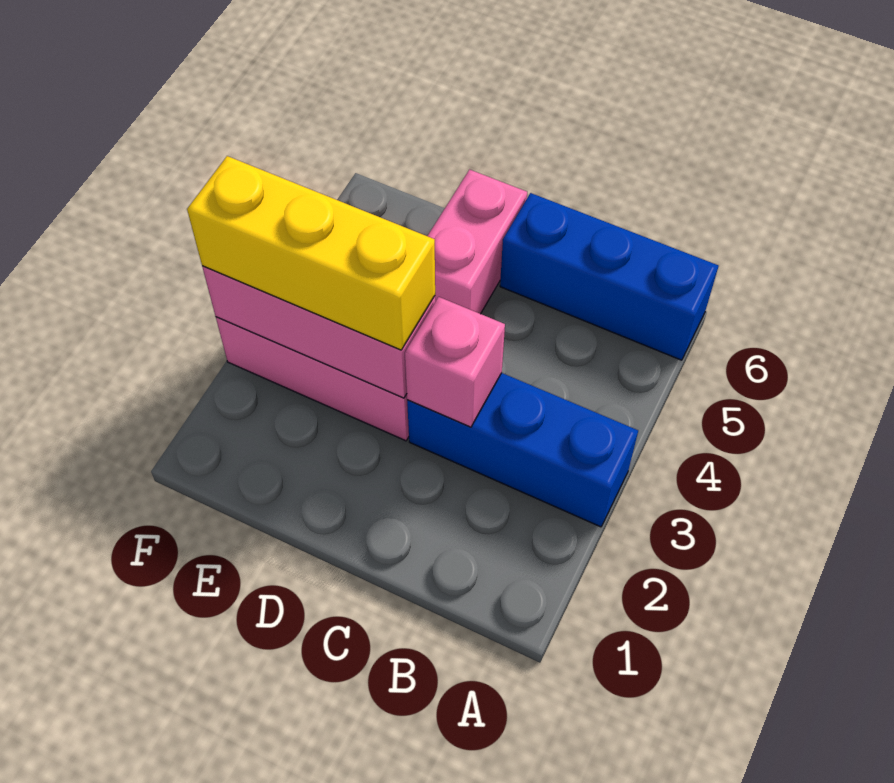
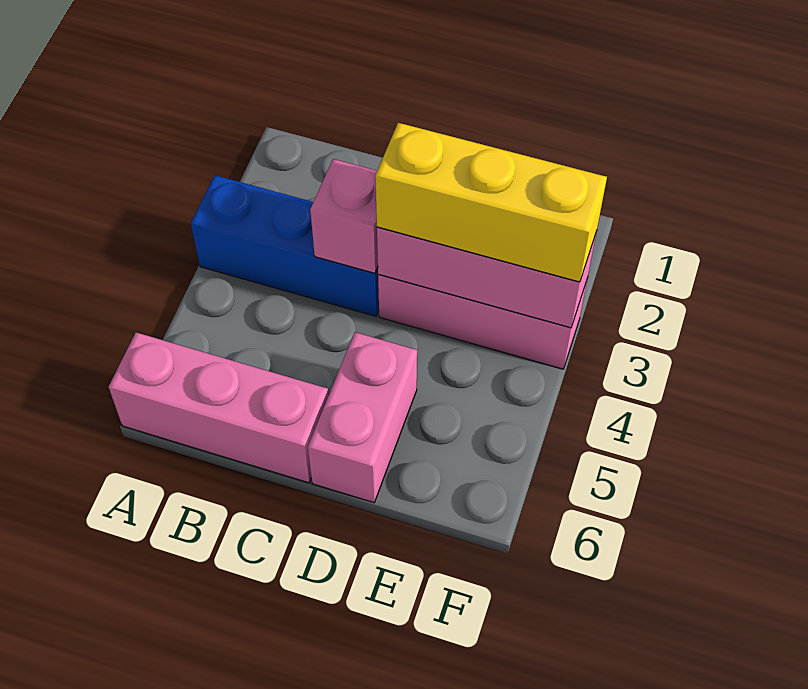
blue 1x3 brick [500,193,718,360] -> pink 1x3 brick [109,333,329,483]

